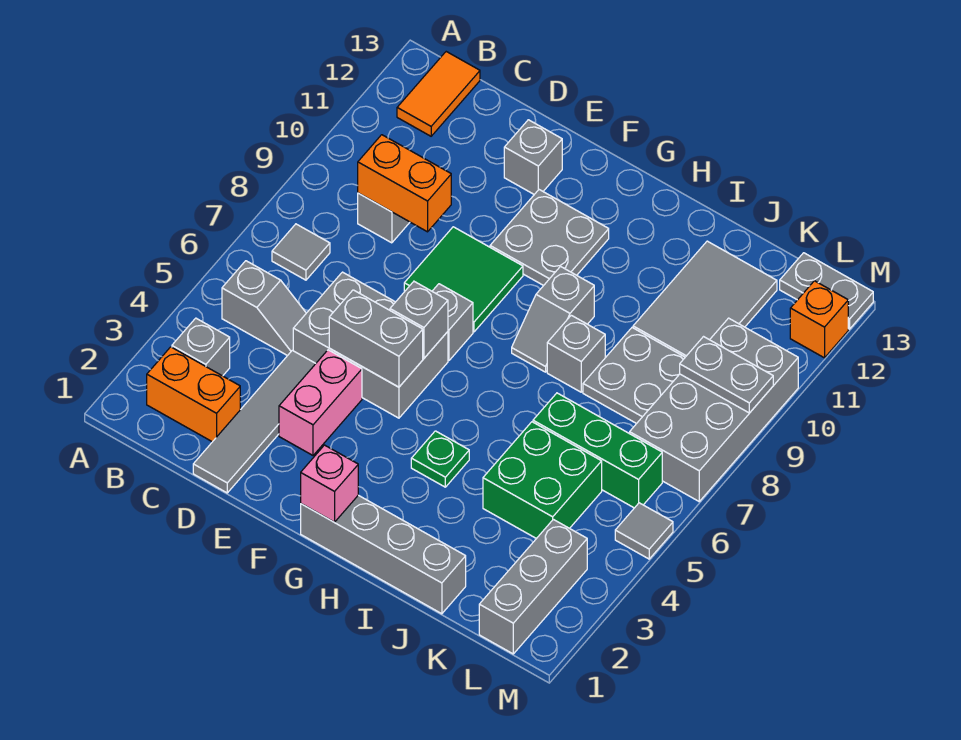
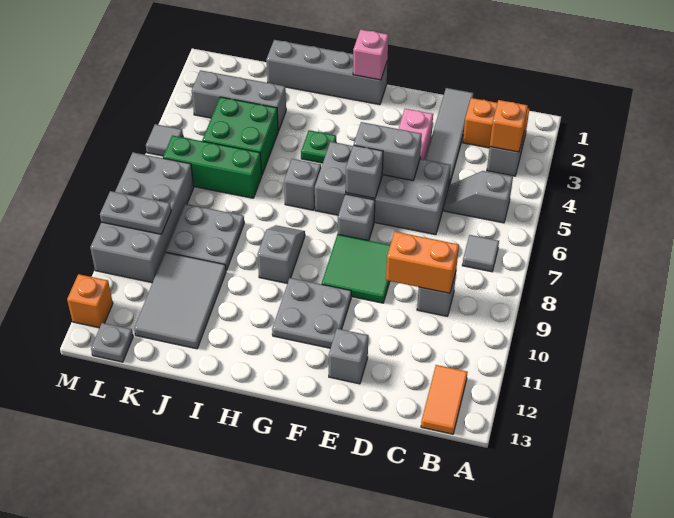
none -> orange 1x1 brick [490,100,528,152]
grey 2x3 brick [293,272,448,418] -> grey 2x4 brick [315,142,451,235]
grey 1x1 brick [547,315,605,392] -> grey 1x1 brick moved to [284,159,321,210]
grey 1x3 brick [479,519,587,654] -> grey 1x3 brick turned to [192,70,286,131]
grey 1x2 plate [780,253,873,329] -> grey 1x1 plate [91,323,133,362]

